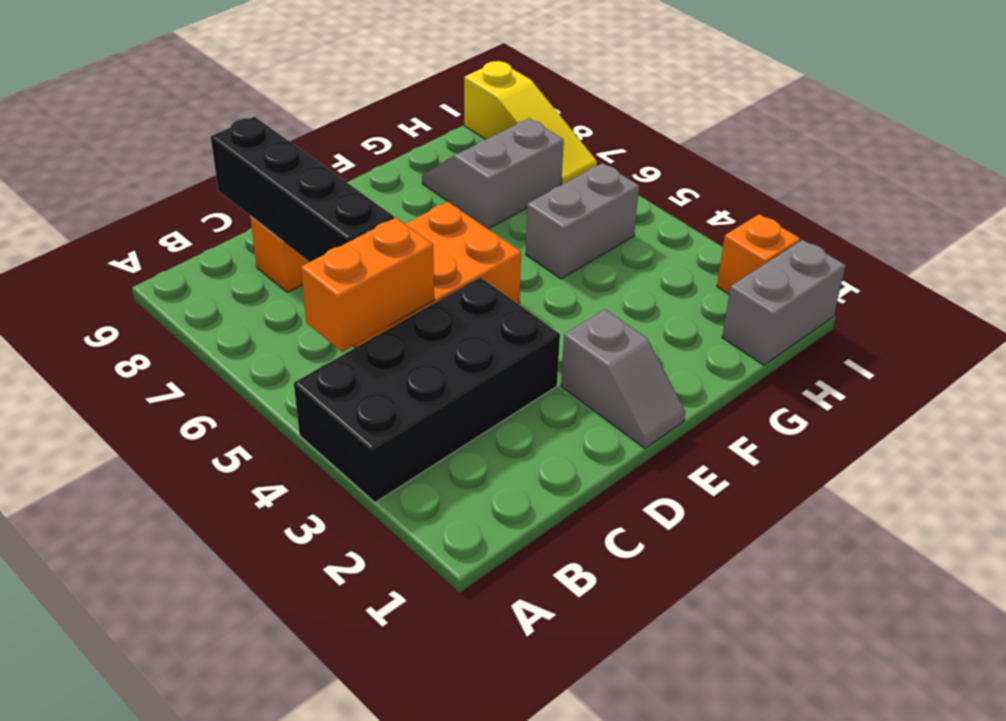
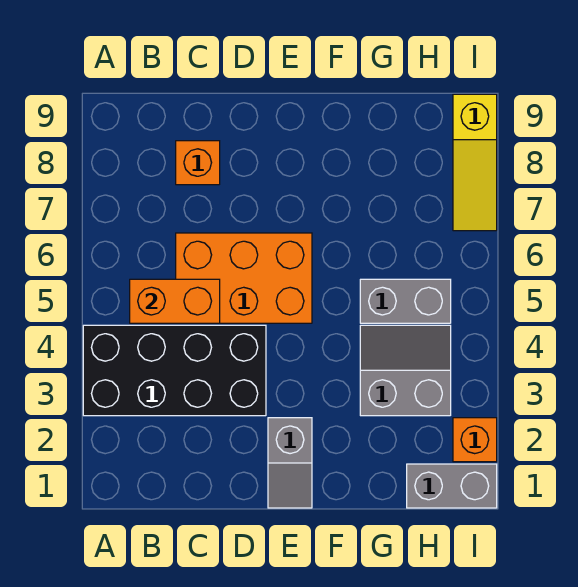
black 1x4 brick [211,117,394,262] -> none
grey 2x2 slope [422,118,564,229] -> grey 2x2 slope moved to [360,325,451,416]

